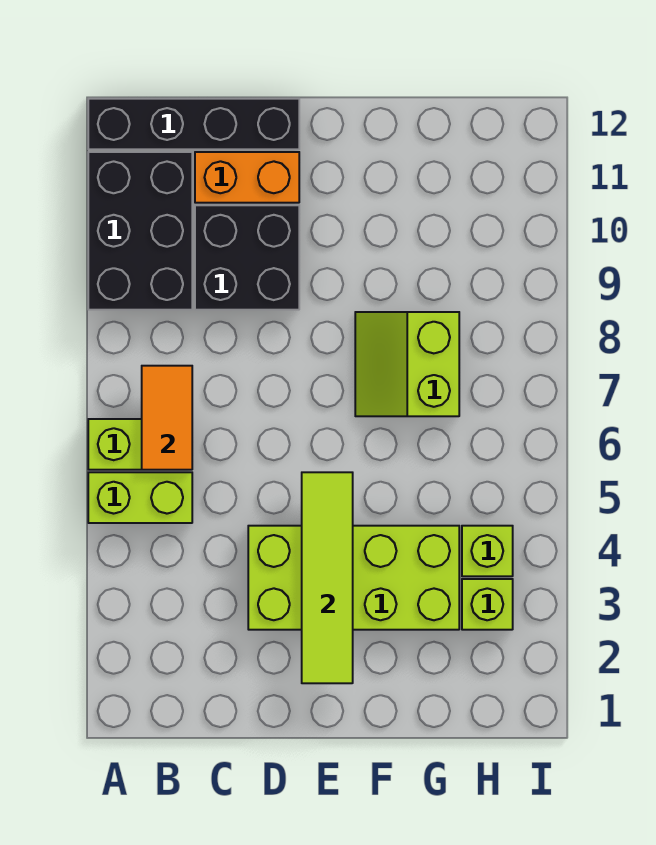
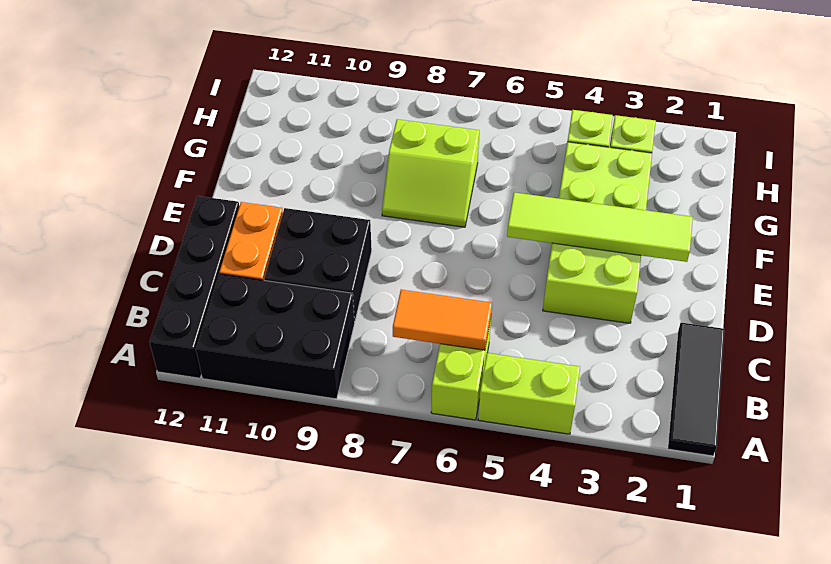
none -> black 1x3 tile [668,323,724,456]
lime 1x2 brick [88,472,192,523] -> lime 1x2 brick turned to [478,353,580,434]

